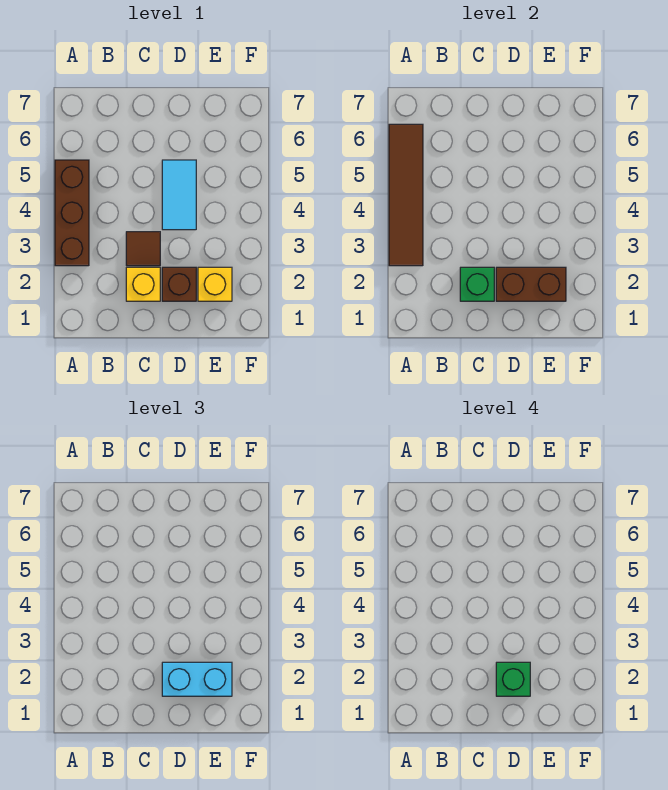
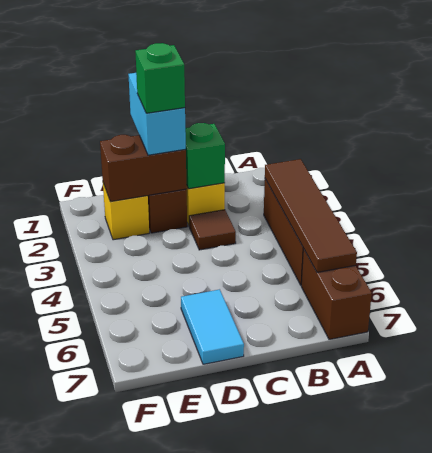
none -> brown 1x2 brick [301,249,372,339]
cyan 1x2 brick [162,662,232,696] -> cyan 1x2 brick turned to [128,73,186,155]
cyan 1x2 tile [162,160,196,230] -> cyan 1x2 tile moved to [181,289,244,364]

